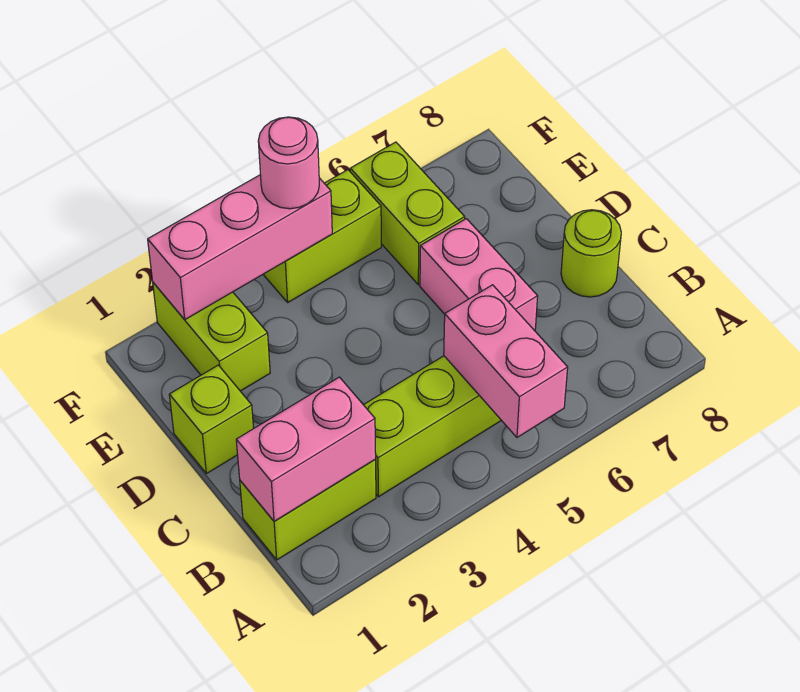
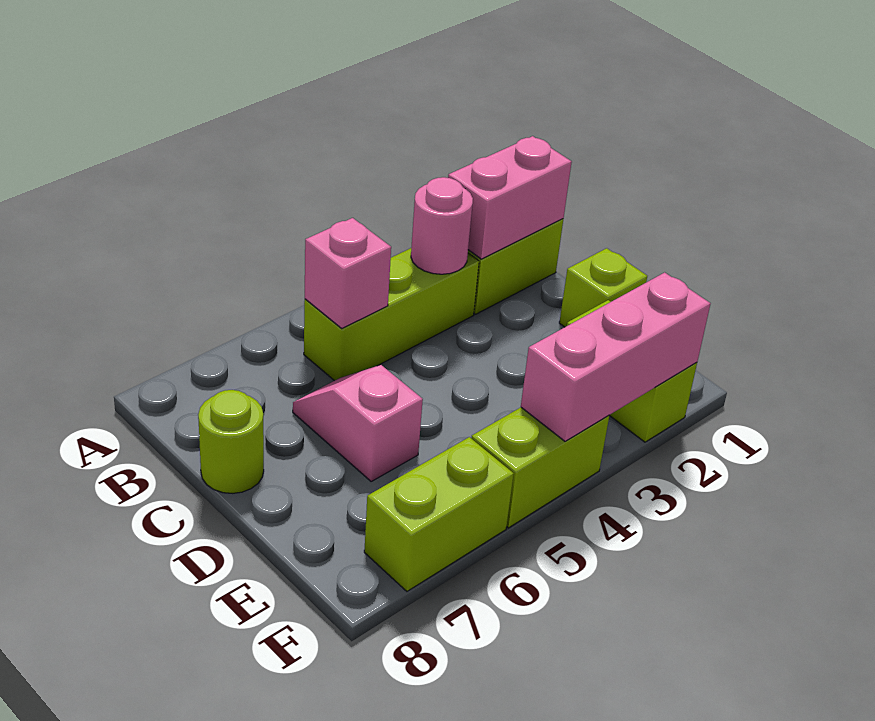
pink 1x2 brick [444,285,568,437] -> pink 1x1 brick [305,218,391,328]
pink 1x2 brick [420,219,538,331] -> pink 1x2 slope [293,365,423,481]
lime 1x2 brick [350,142,465,285] -> lime 1x2 brick turned to [364,437,514,591]
pink 1x1 round brick [258,117,319,209] -> pink 1x1 round brick moved to [411,177,473,274]

